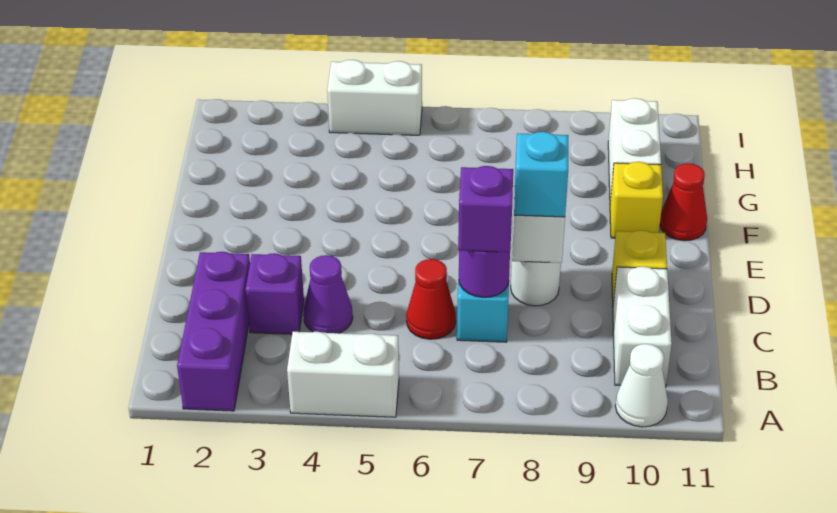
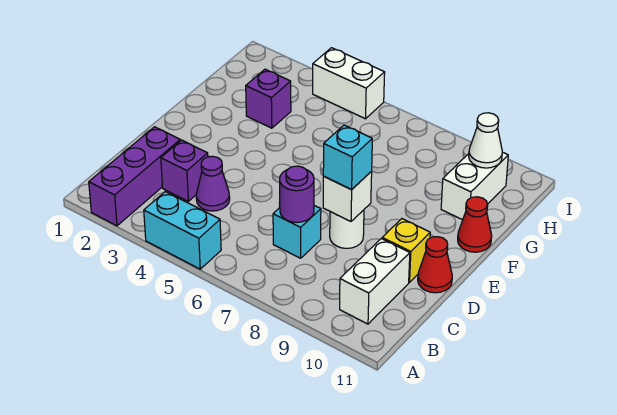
white 1x2 brick [287,332,399,417] -> cyan 1x2 brick [144,192,221,269]
white 1x1 cone [615,344,668,427] -> white 1x1 cone moved to [469,113,502,168]
red 1x1 cone [406,259,456,339] -> red 1x1 cone moved to [418,237,452,293]
purple 1x1 brick [458,166,513,252] -> purple 1x1 brick moved to [246,69,291,128]
yellow 1x1 brick [610,162,663,238] -> none

